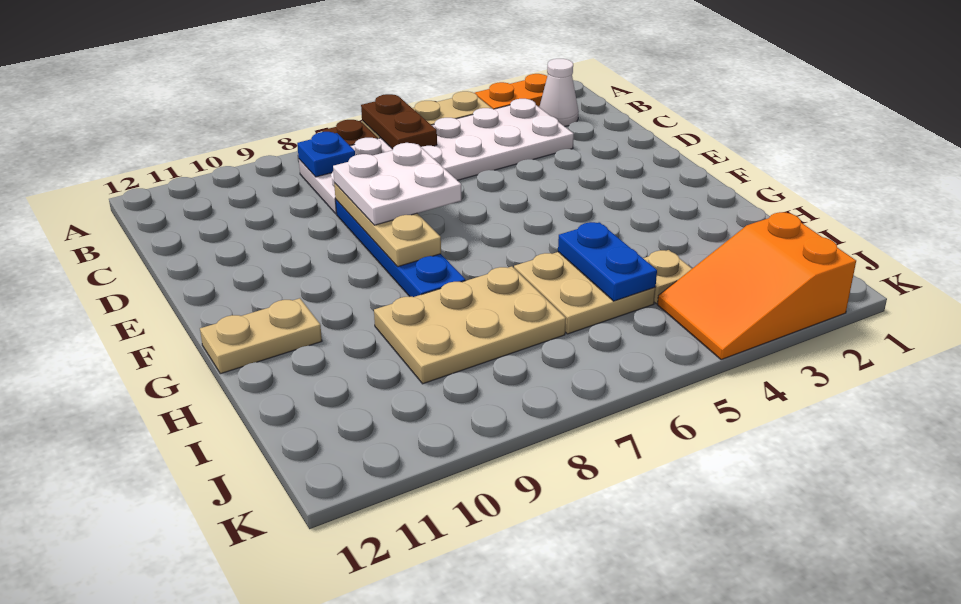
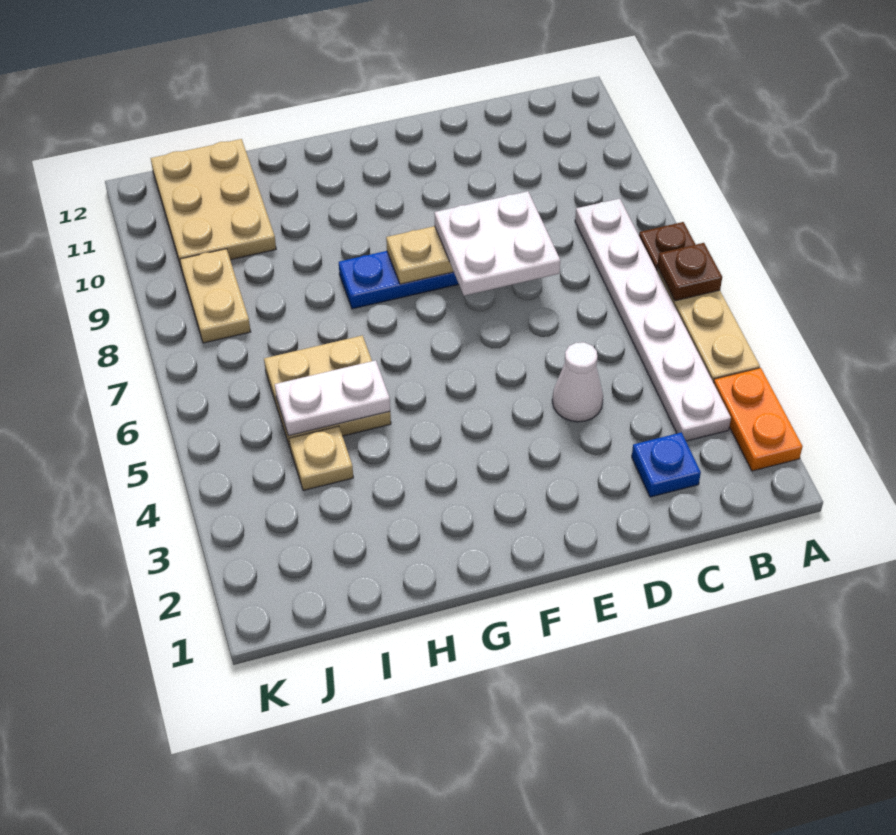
brown 1x2 plate [361,94,437,149] -> brown 1x1 plate [657,243,722,301]
white 1x1 cone [539,59,579,126] -> white 1x1 cone moved to [552,342,603,422]
white 2x6 plate [299,99,574,214] -> white 1x6 plate [575,199,731,441]
blue 1x1 plate [297,132,355,177] -> blue 1x1 plate moved to [632,432,701,497]
tan 1x2 plate [200,298,322,374] -> tan 1x2 plate moved to [180,249,251,343]
blue 1x2 plate [558,222,657,301] -> white 1x2 plate [275,360,390,436]
tan 2x3 plate [374,266,566,384] -> tan 2x3 plate moved to [151,139,276,269]
orange 2x3 slope [657,212,856,360] -> none

